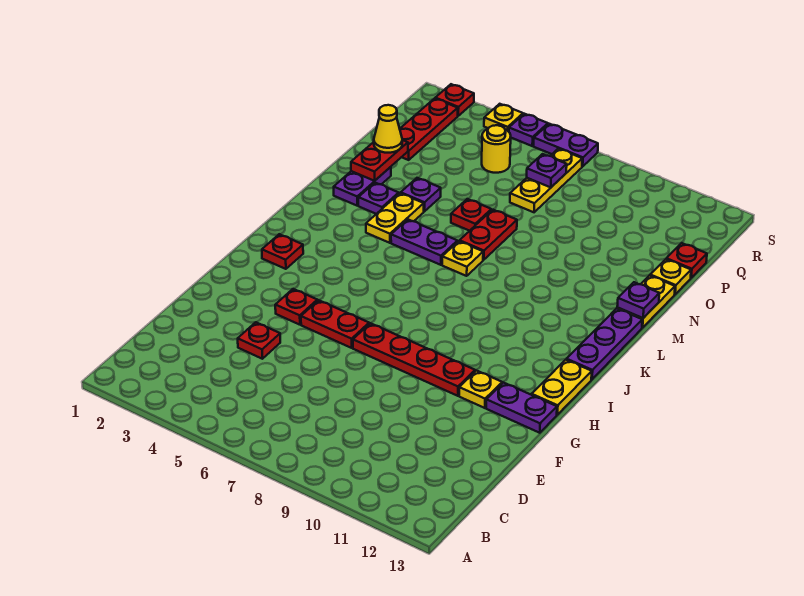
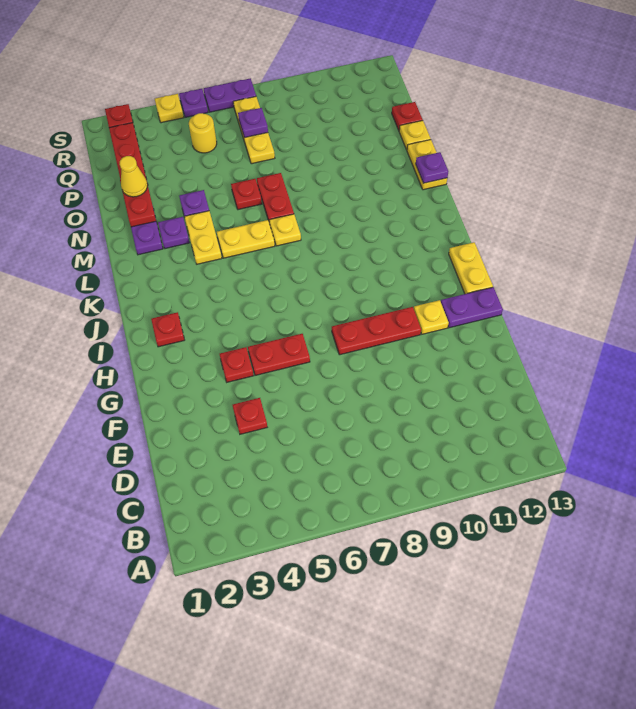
red 1x4 plate [353,323,475,396] -> red 1x3 plate [332,307,421,355]
purple 1x3 plate [567,308,642,379] -> none
purple 1x2 plate [391,219,457,265] -> yellow 1x2 plate [217,220,275,258]

